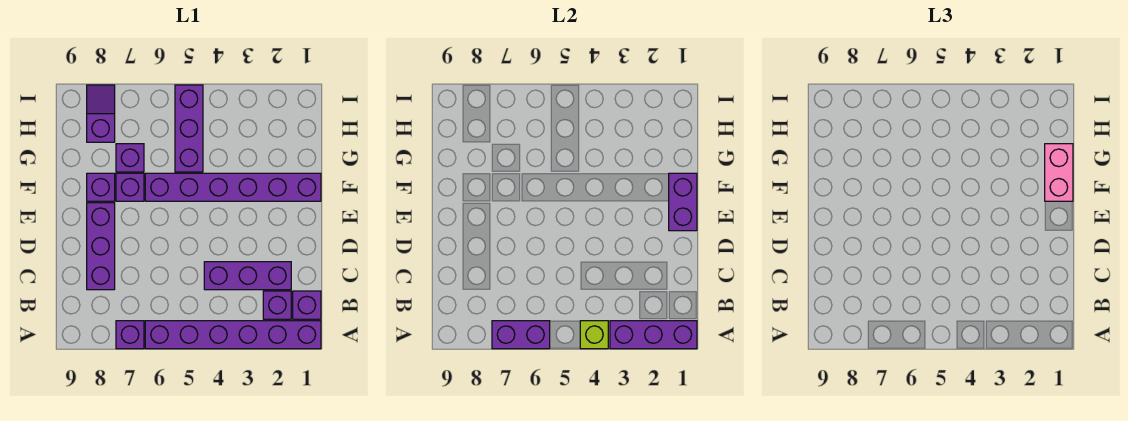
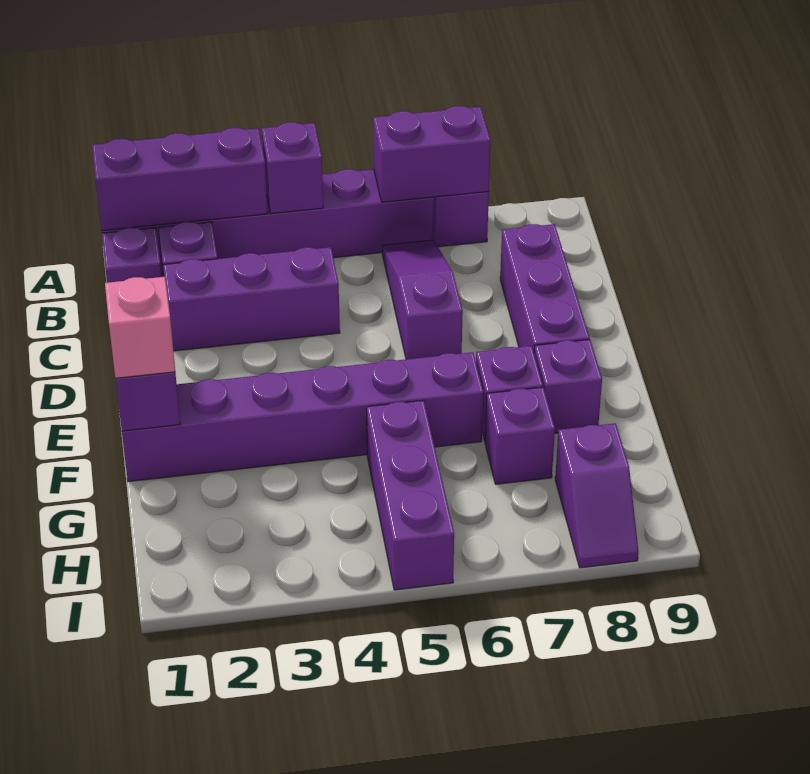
lime 1x1 brick [580,321,608,349] -> purple 1x1 brick [262,122,323,214]
none -> purple 1x3 slope [382,240,463,359]
pink 1x2 brick [1045,144,1073,201] -> pink 1x1 brick [105,276,175,378]

